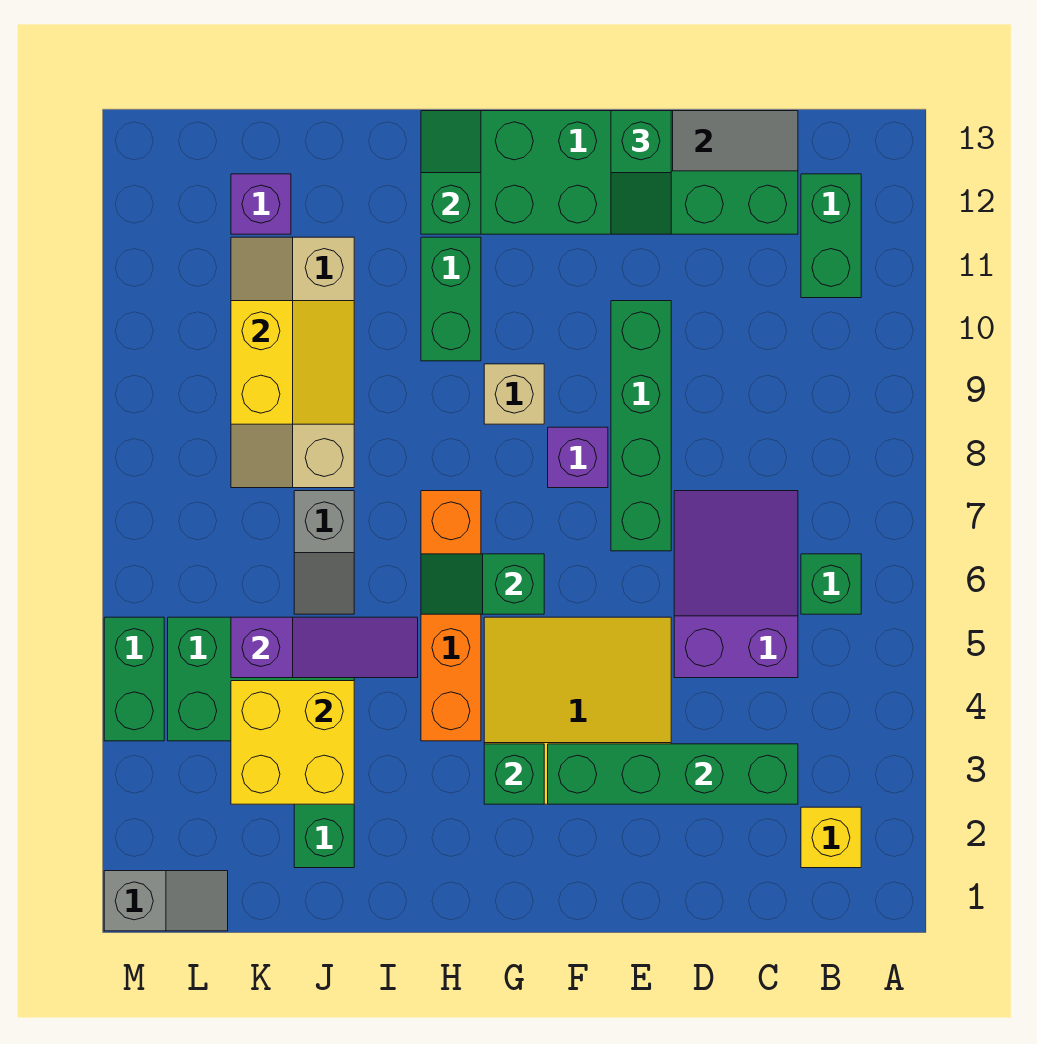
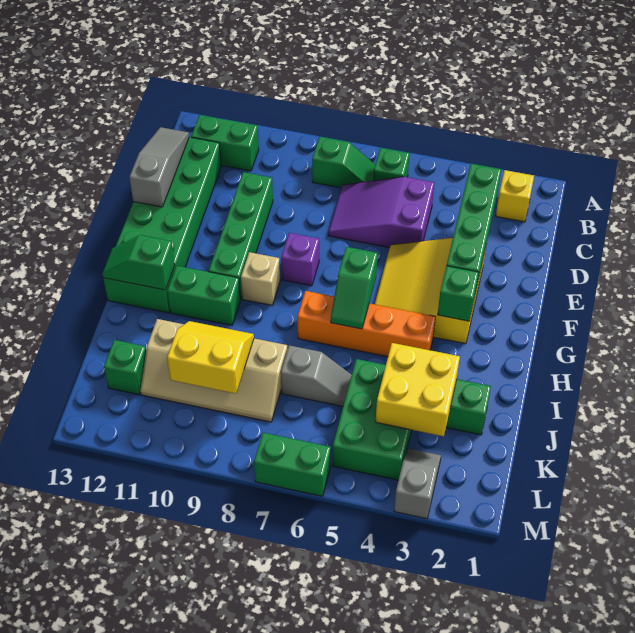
green 1x4 brick [611,301,671,551] -> green 1x4 brick turned to [209,172,273,299]
green 1x2 slope [611,111,671,234] -> green 1x2 slope moved to [312,137,375,188]
purple 1x3 slope [231,617,418,678] -> none
purple 1x1 brick [231,174,291,234] -> green 1x1 brick [104,340,146,395]
grey 1x2 slope [104,871,228,931] -> grey 1x2 slope moved to [394,449,441,519]
green 1x2 brick [104,617,164,741] -> green 1x2 brick moved to [254,433,331,496]

